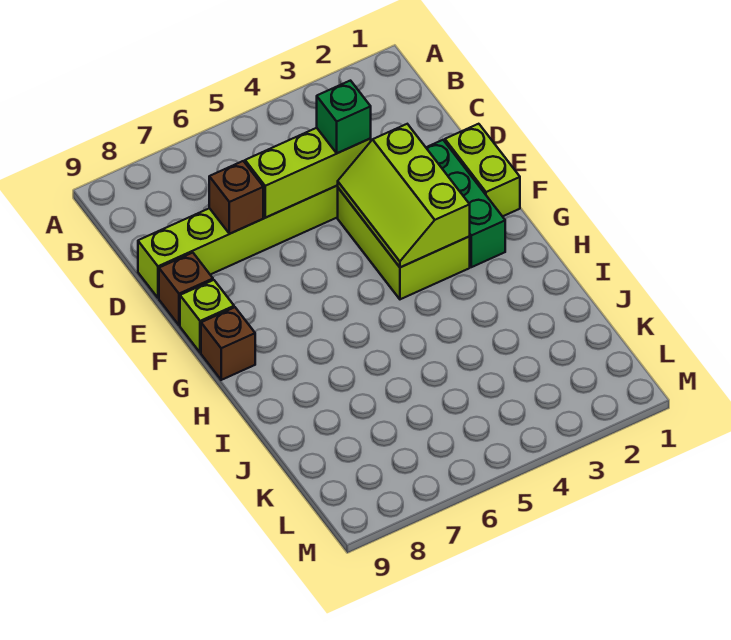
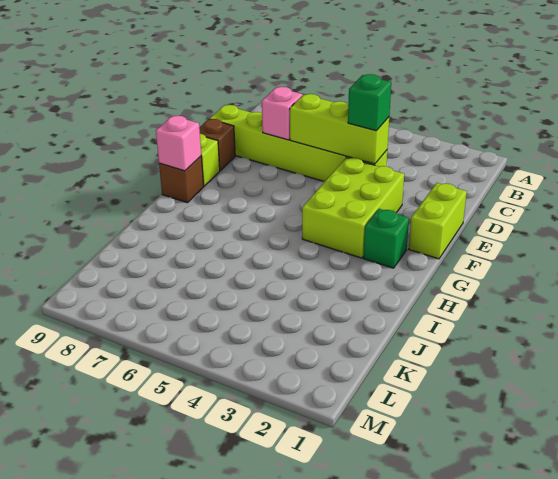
brown 1x1 brick [209,161,263,234] -> pink 1x1 brick [262,87,303,140]
green 1x3 brick [426,140,505,267] -> green 1x1 brick [363,209,409,268]
lime 2x3 slope [337,124,470,267] -> none
none -> pink 1x1 brick [156,116,201,171]

